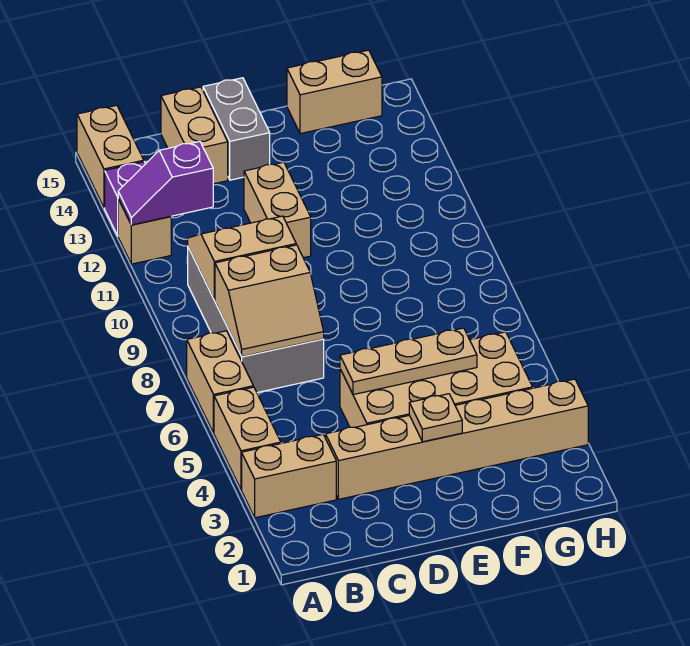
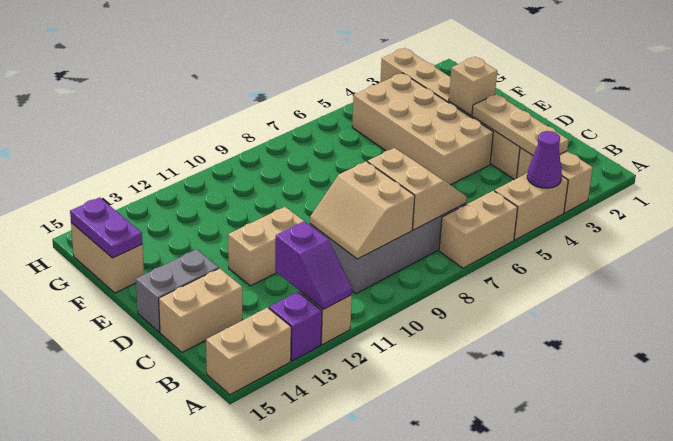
none -> purple 1x1 cone [527,131,562,188]
tan 1x3 plate [340,328,477,395] -> tan 1x3 plate moved to [472,94,569,156]
tan 1x1 plate [409,394,462,442] -> tan 1x1 brick [449,57,497,115]
none -> purple 1x2 plate [70,197,142,258]

